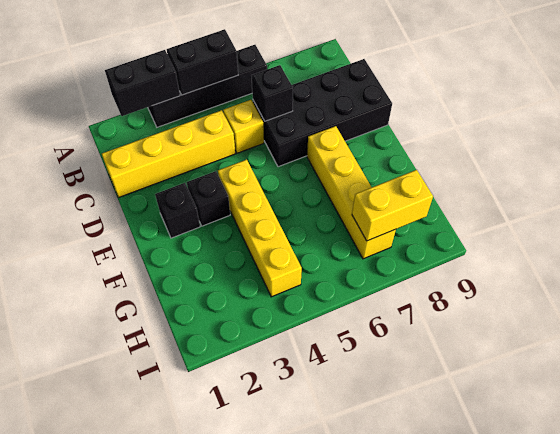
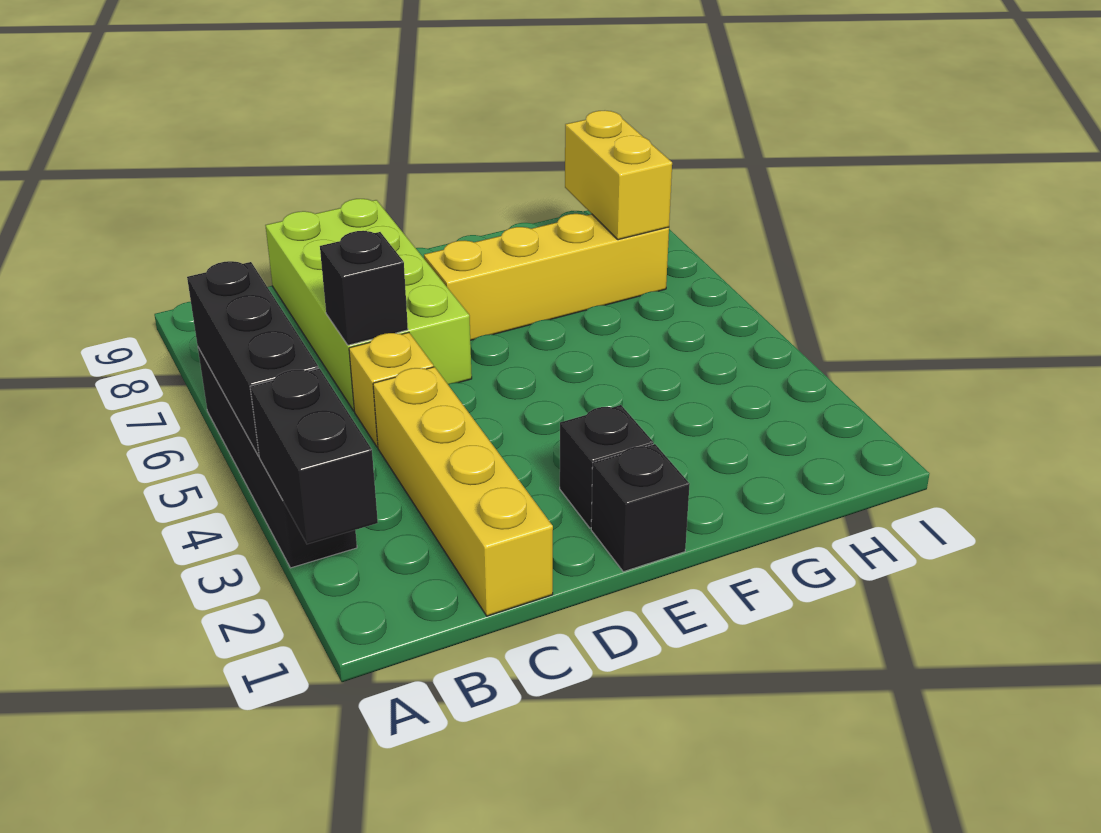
black 1x2 brick [167,29,238,95] -> black 1x3 brick [187,261,319,456]
black 2x4 brick [253,59,392,167] -> lime 2x4 brick [265,199,472,411]
black 1x1 brick [187,171,230,226] -> black 1x1 brick moved to [591,444,690,572]
yellow 1x4 brick [218,160,302,297] -> none

